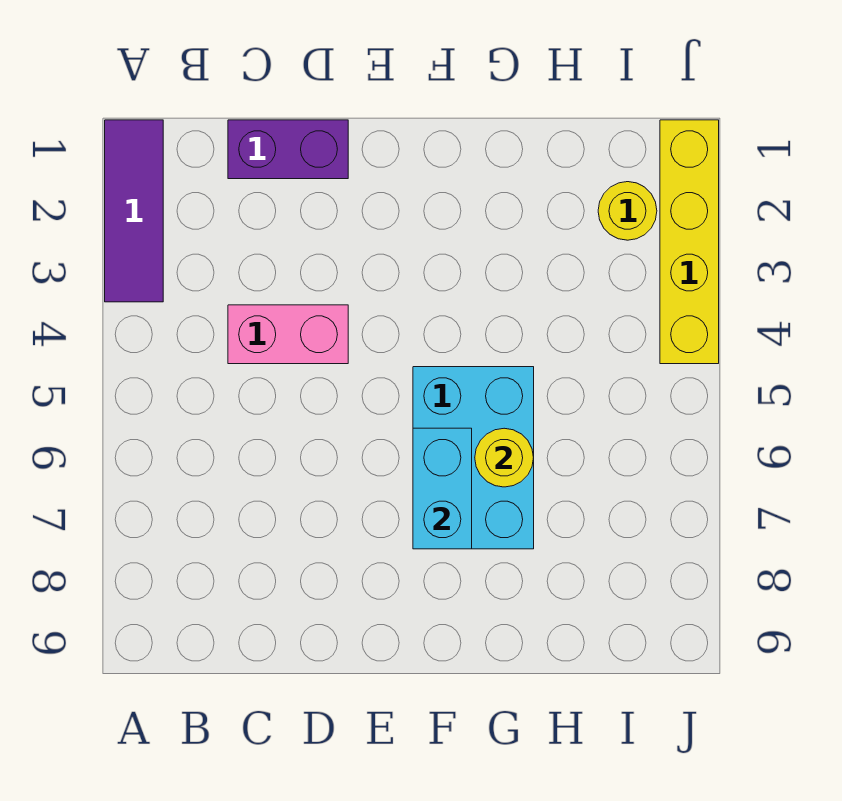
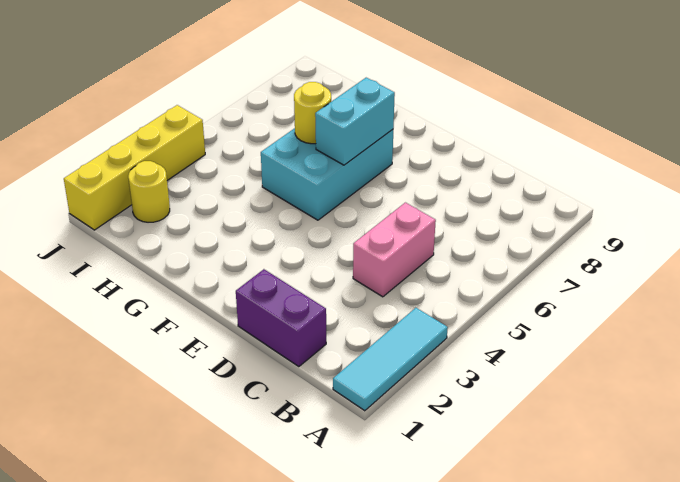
purple 1x3 tile [105,120,163,302] -> cyan 1x3 tile [333,308,448,411]
pink 1x2 brick [228,305,348,364] -> pink 1x2 brick turned to [353,203,436,297]

